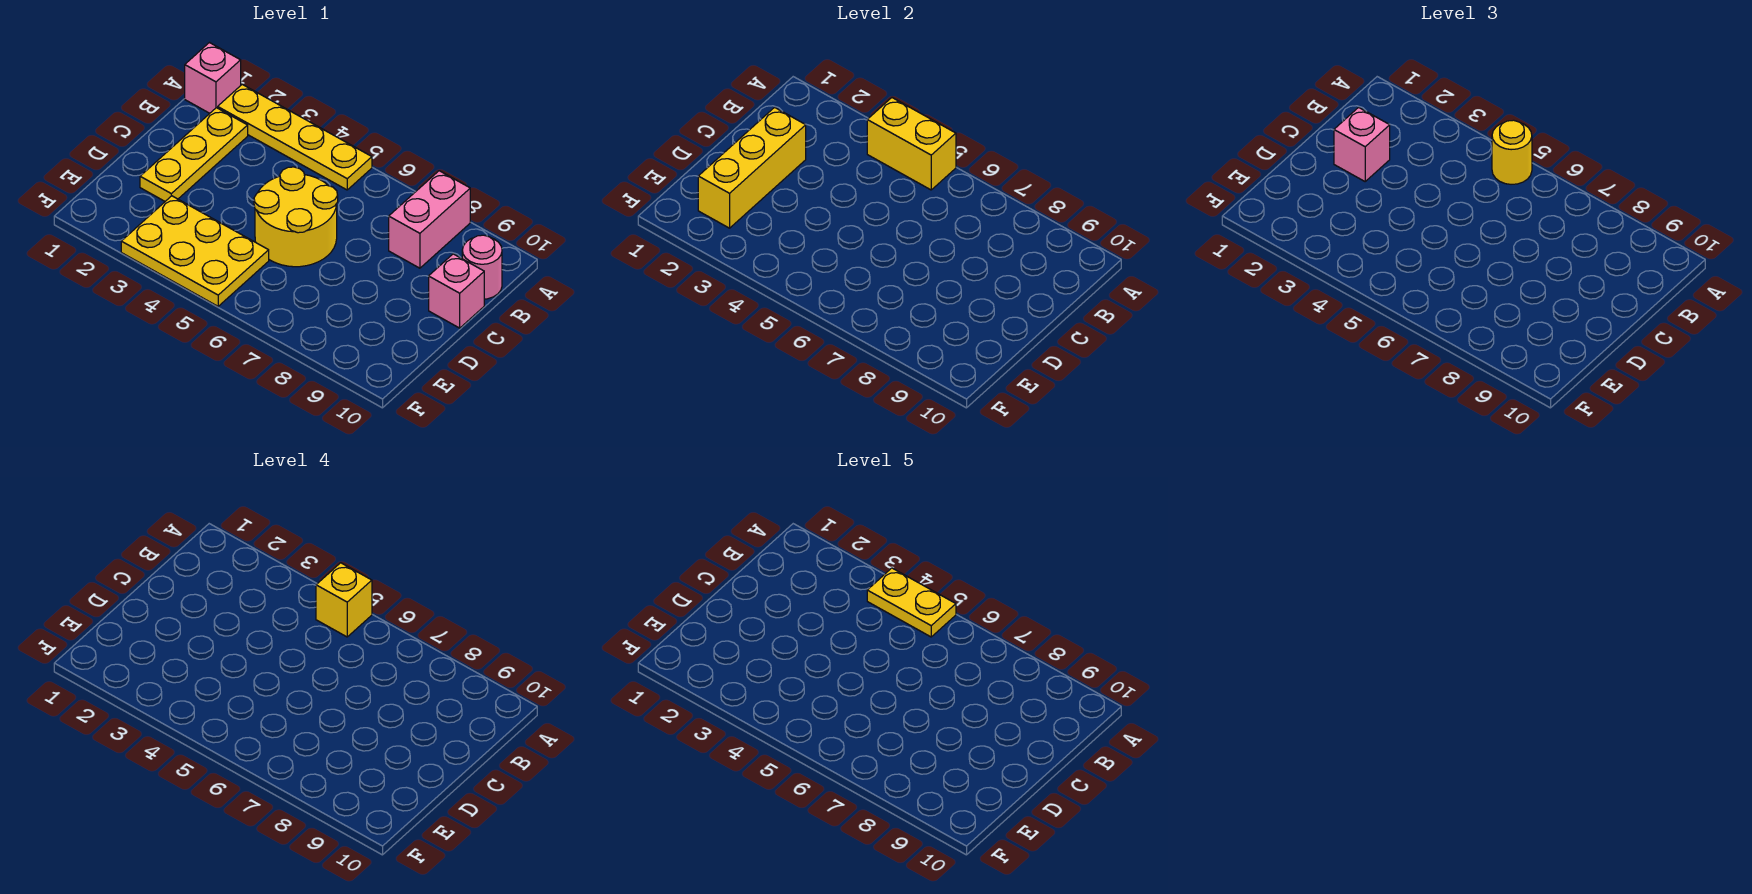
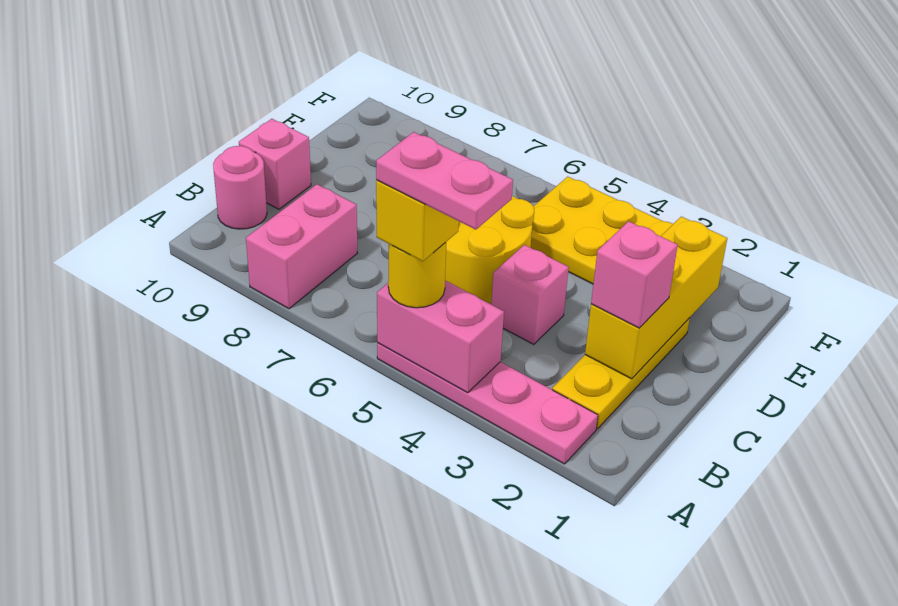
pink 1x1 brick [185,43,241,113] -> pink 1x1 brick moved to [491,245,569,344]
yellow 1x4 plate [218,84,372,190] -> pink 1x4 plate [377,343,598,464]
yellow 1x2 brick [867,98,956,190] -> pink 1x2 brick [377,281,504,393]
yellow 1x2 plate [867,568,956,637] -> pink 1x2 plate [376,132,513,230]

